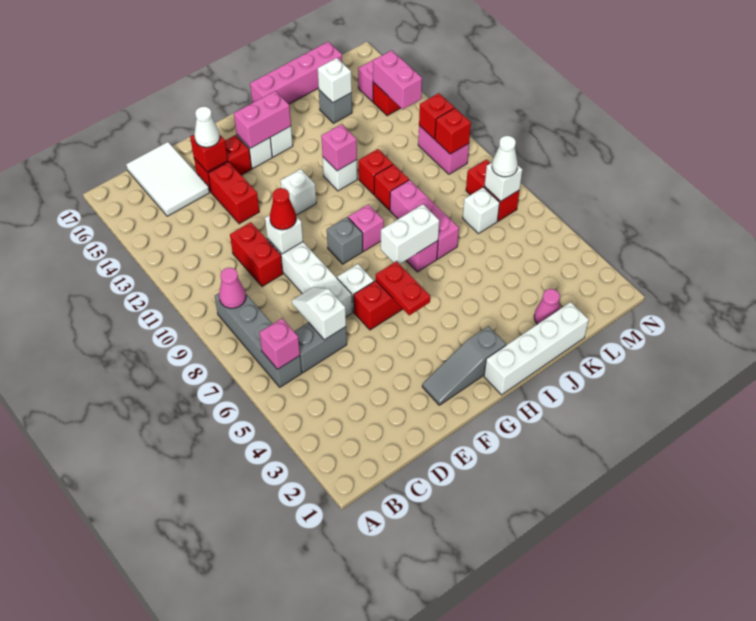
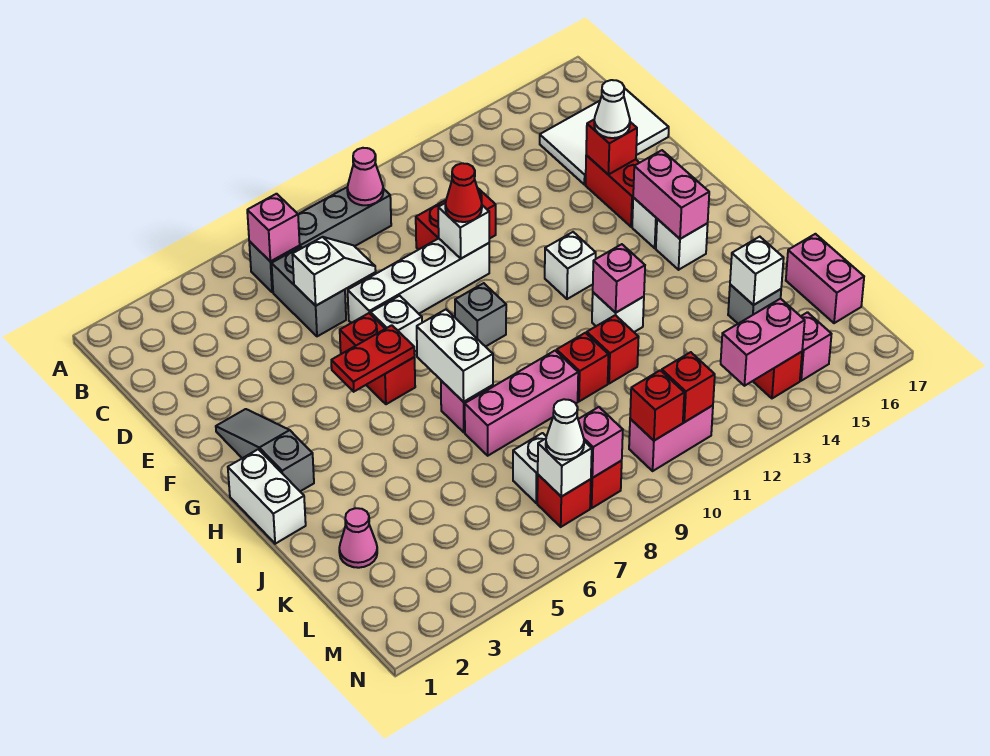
red 1x2 brick [208,162,259,224] -> none
white 1x4 brick [484,302,589,395] -> white 1x2 brick [228,449,306,544]
pink 1x1 brick [348,205,384,251] -> pink 1x1 brick moved to [578,407,623,478]
pink 1x4 brick [250,42,342,104] -> pink 1x2 brick [786,234,864,323]

